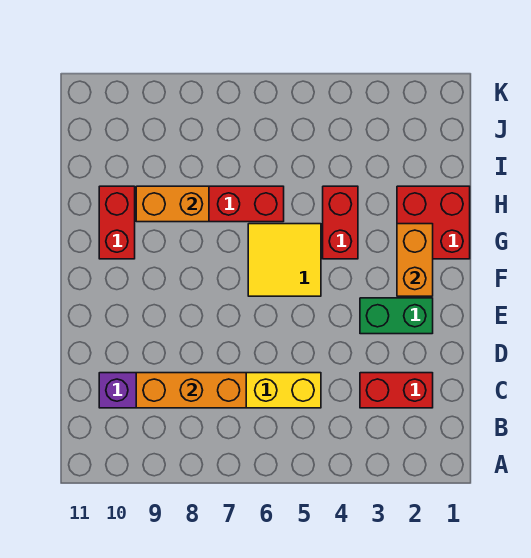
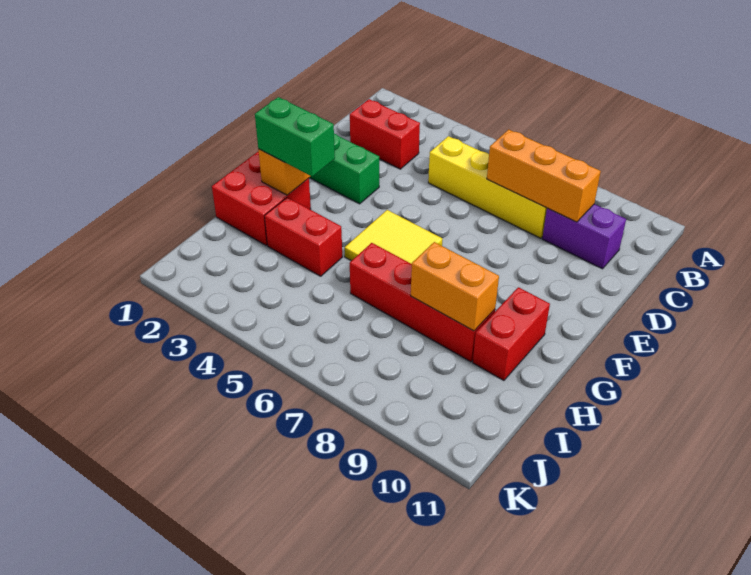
none -> green 1x2 brick [255,97,335,176]
red 1x2 brick [323,186,358,259] -> red 1x2 brick turned to [265,197,342,276]

